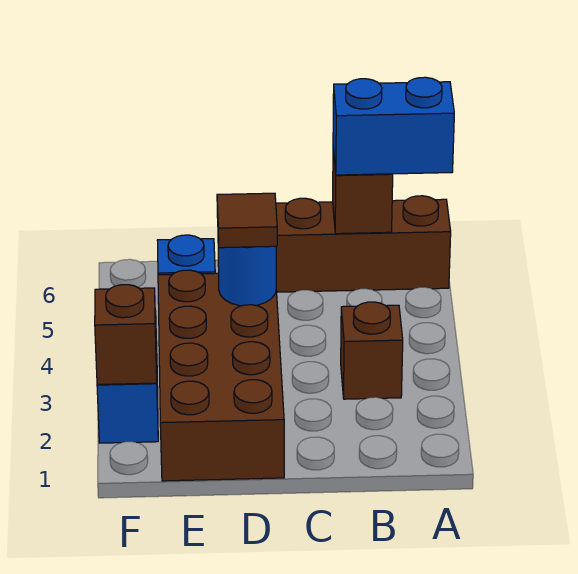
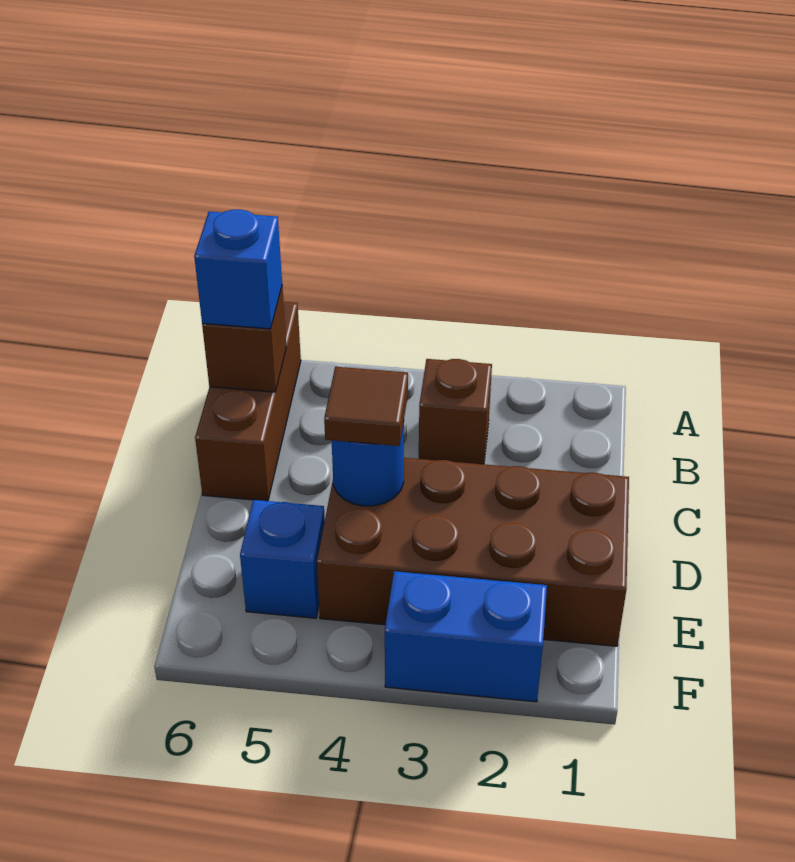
blue 1x2 brick [333,77,454,175] -> blue 1x1 brick [194,209,282,329]
brown 1x1 brick [95,285,157,385] -> none

